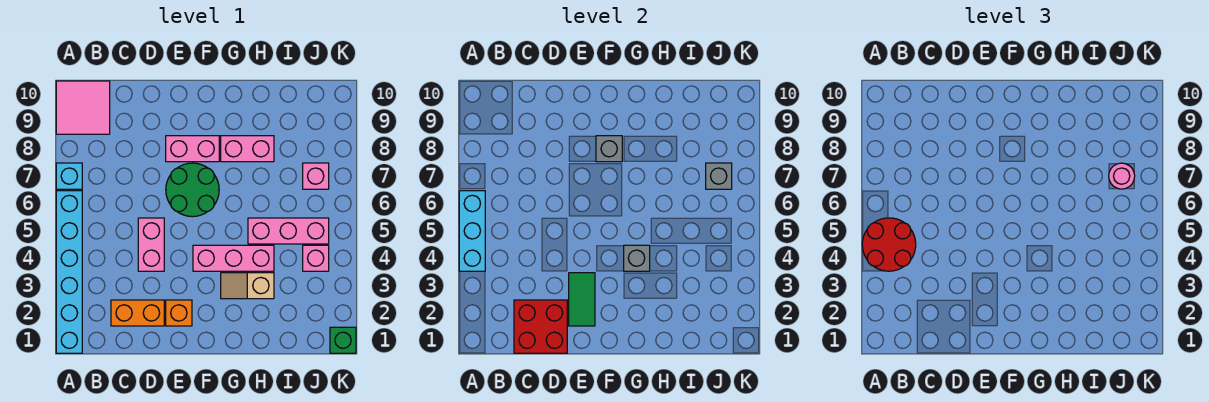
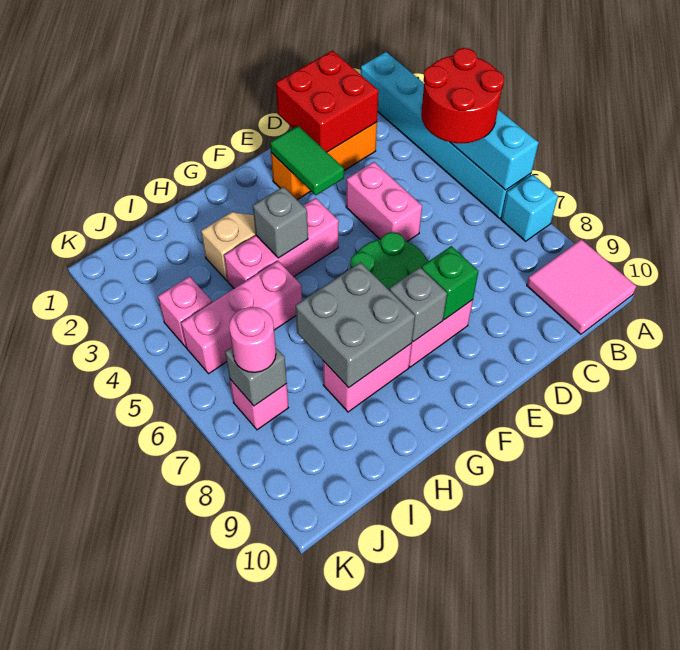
none -> grey 2x2 brick [296,262,415,388]
green 1x1 brick [330,327,356,353] -> green 1x1 brick moved to [421,246,479,320]

